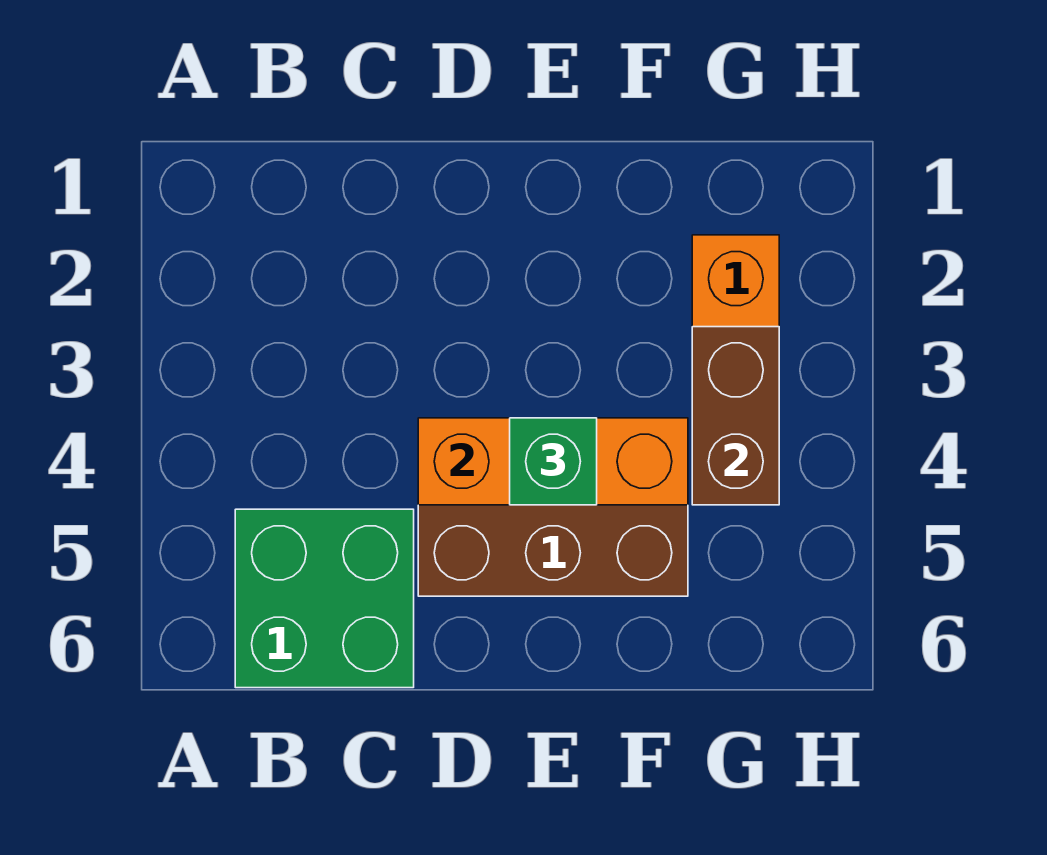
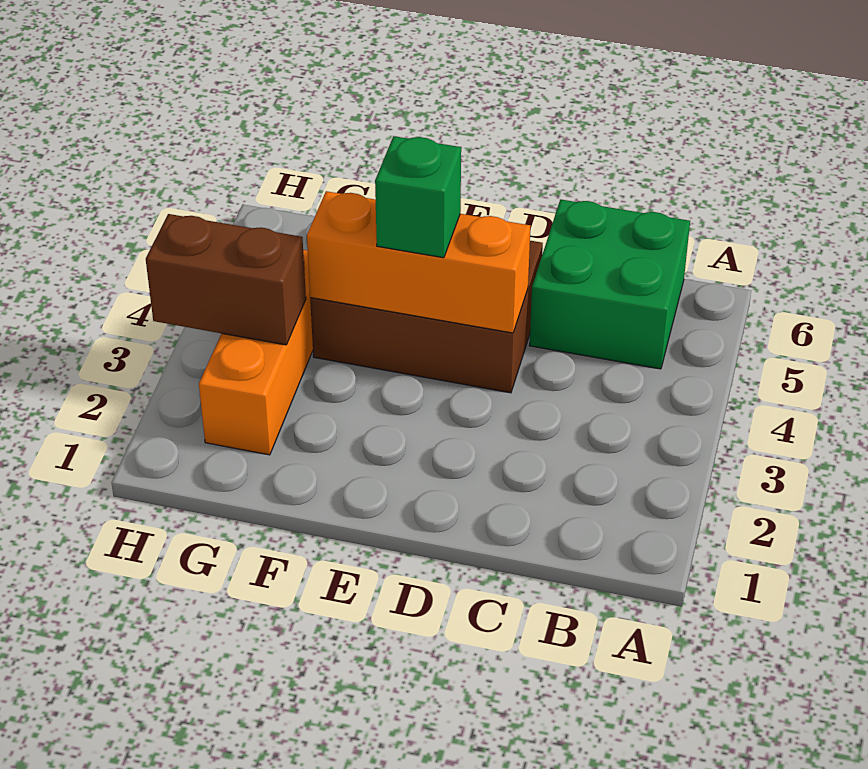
brown 1x2 brick [692,327,779,505] -> brown 1x2 brick turned to [146,214,306,345]

